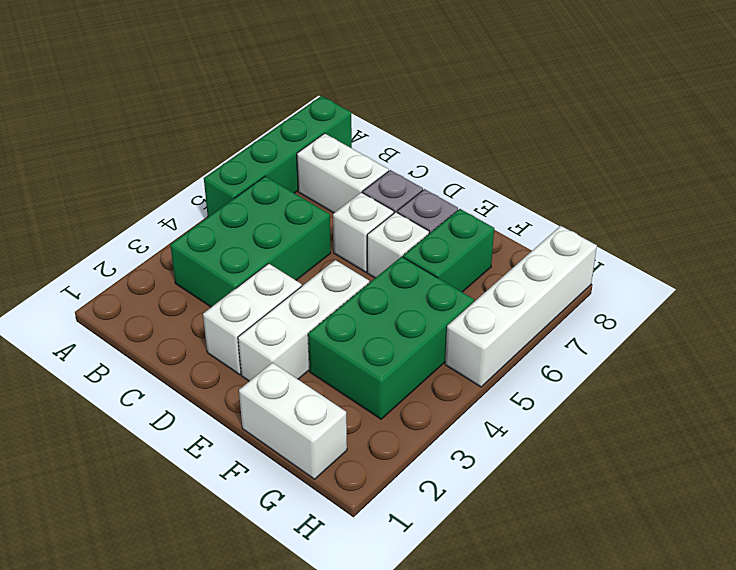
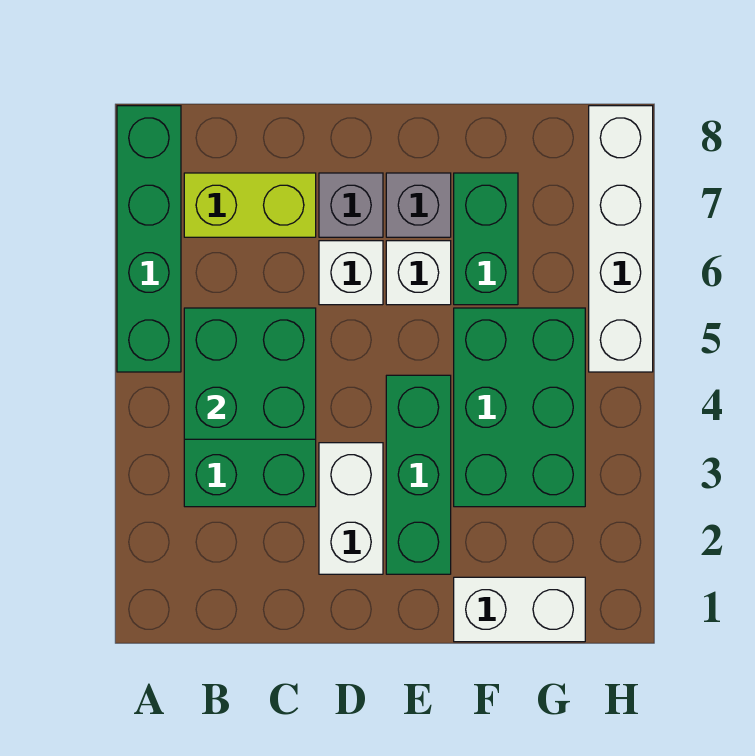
none -> green 2x2 brick [184,308,316,439]
white 1x2 brick [297,133,389,213] -> lime 1x2 brick [184,173,316,237]
white 1x3 brick [238,260,369,381] -> green 1x3 brick [386,375,451,574]

